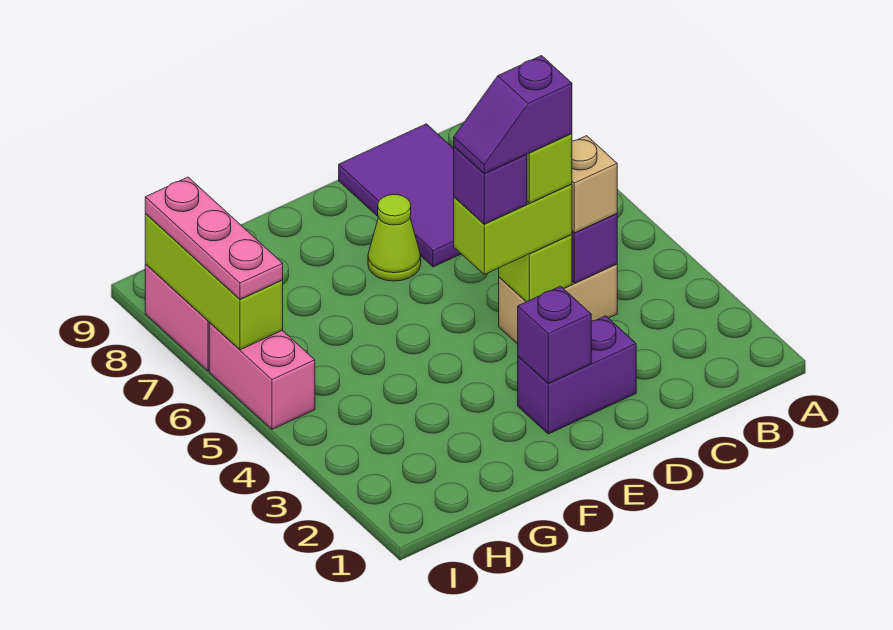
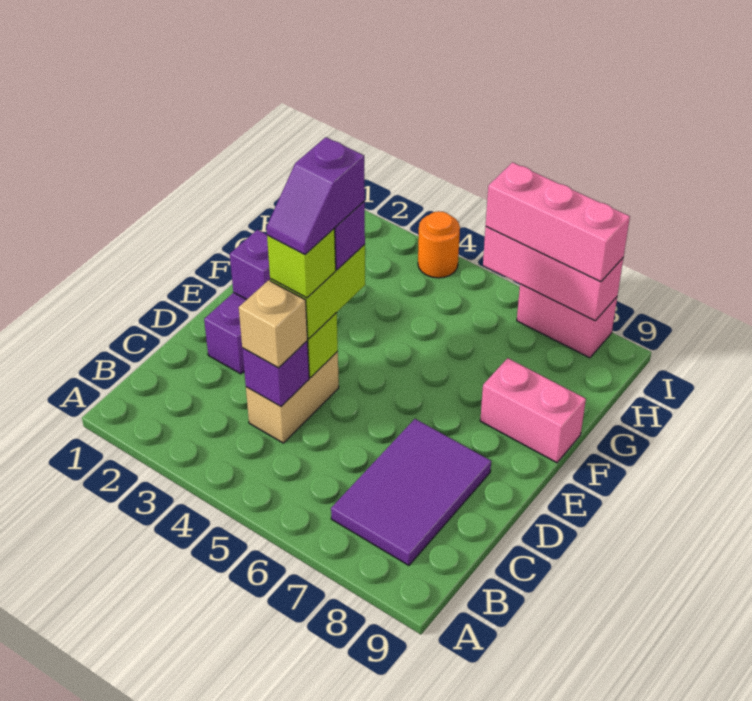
purple 2x3 tile [339,124,461,267] -> purple 2x3 tile turned to [331,419,491,565]
purple 1x2 slope [454,56,572,174] -> purple 1x2 slope turned to [267,137,365,254]
lime 1x1 cone [368,195,421,281] -> none
none -> orange 1x1 round brick [418,211,460,278]
pink 1x2 brick [209,323,315,429] -> pink 1x2 brick moved to [480,358,586,463]
lime 1x3 brick [145,214,283,350] -> pink 1x3 brick [483,227,623,321]
pink 1x3 plate [145,177,283,299] -> pink 1x3 brick [486,162,630,282]

